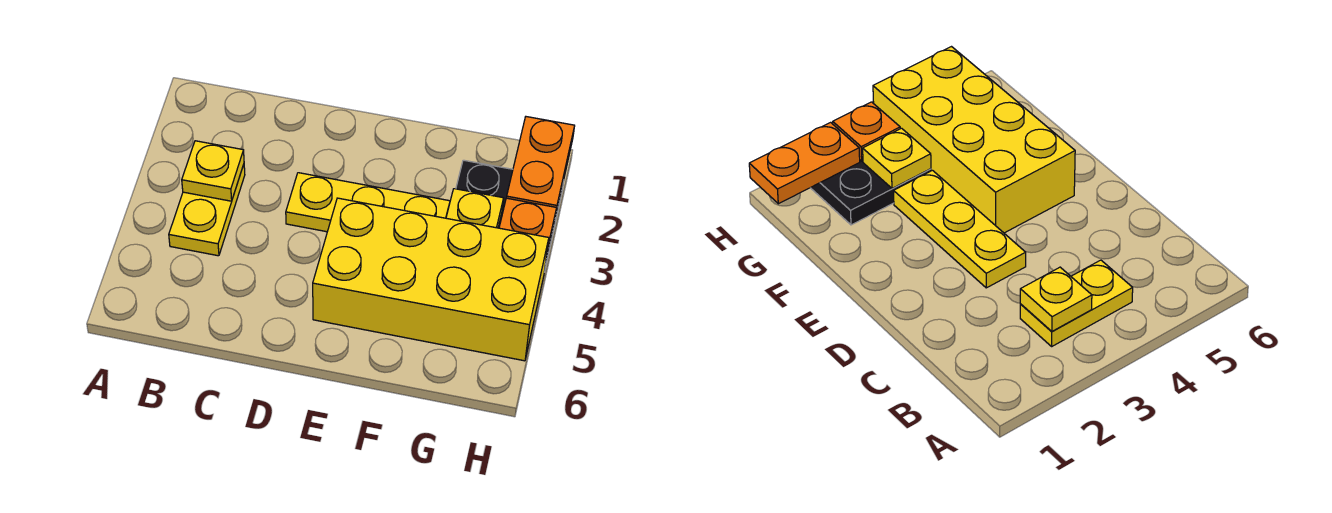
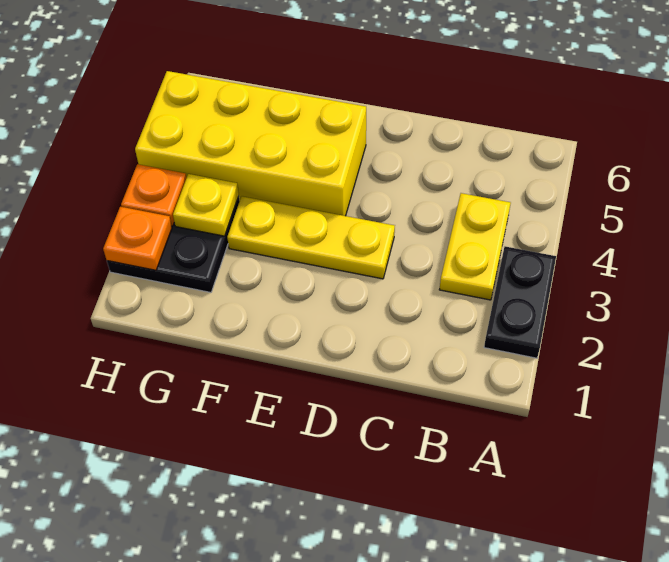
none -> black 1x2 plate [484,246,556,358]
yellow 1x1 plate [182,141,244,201] -> none
orange 1x2 plate [507,117,575,217] -> orange 1x1 plate [103,207,172,270]

